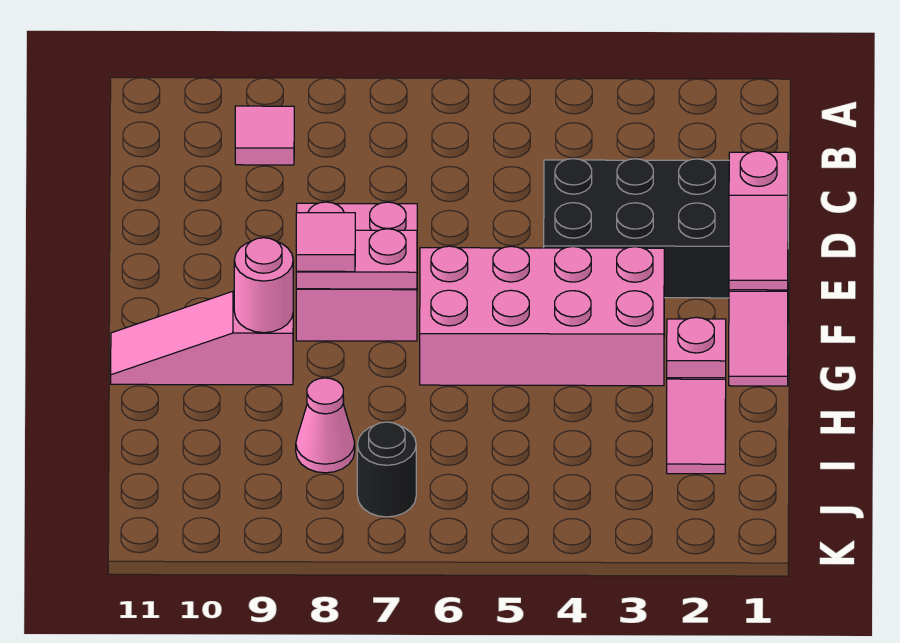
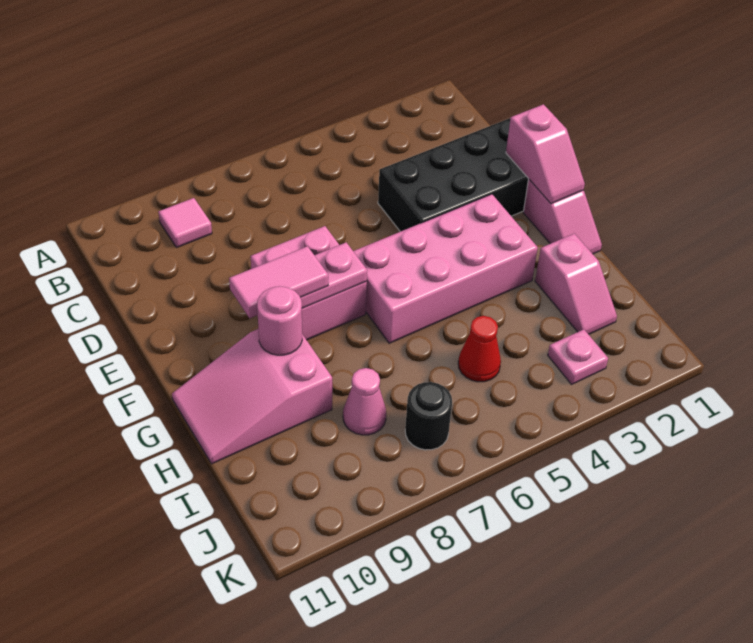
pink 1x1 tile [296,213,355,272] -> pink 1x2 tile [229,246,328,318]
pink 1x3 slope [111,291,293,385] -> pink 2x3 slope [172,329,332,464]
pink 1x1 plate [667,317,726,378] -> pink 1x1 plate moved to [548,329,608,384]
none -> red 1x1 cone [458,316,501,382]

